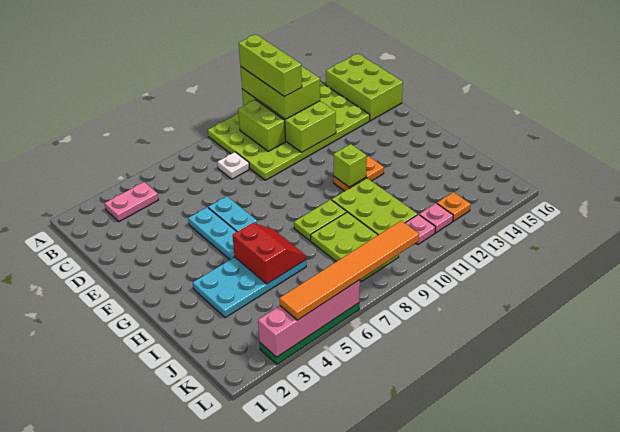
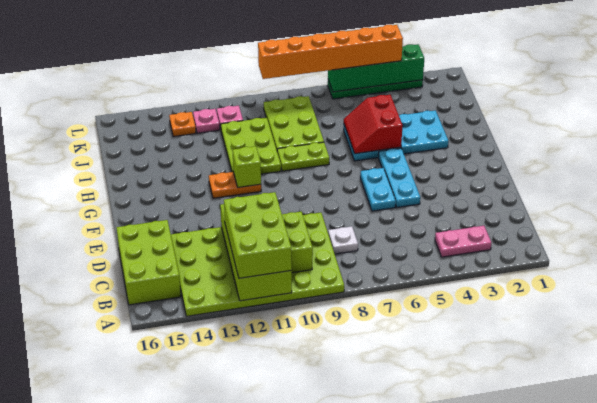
lime 1x3 brick [239,35,302,97] -> none
pink 1x4 brick [258,280,360,357] -> green 1x4 brick [328,44,424,92]
orange 1x6 tile [280,221,419,320] -> orange 1x6 brick [258,25,403,79]

